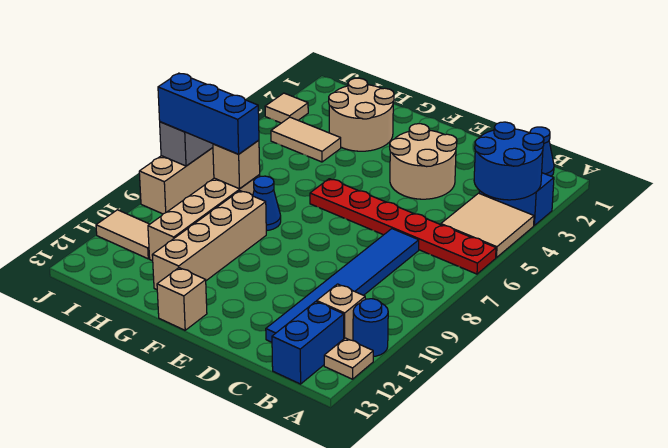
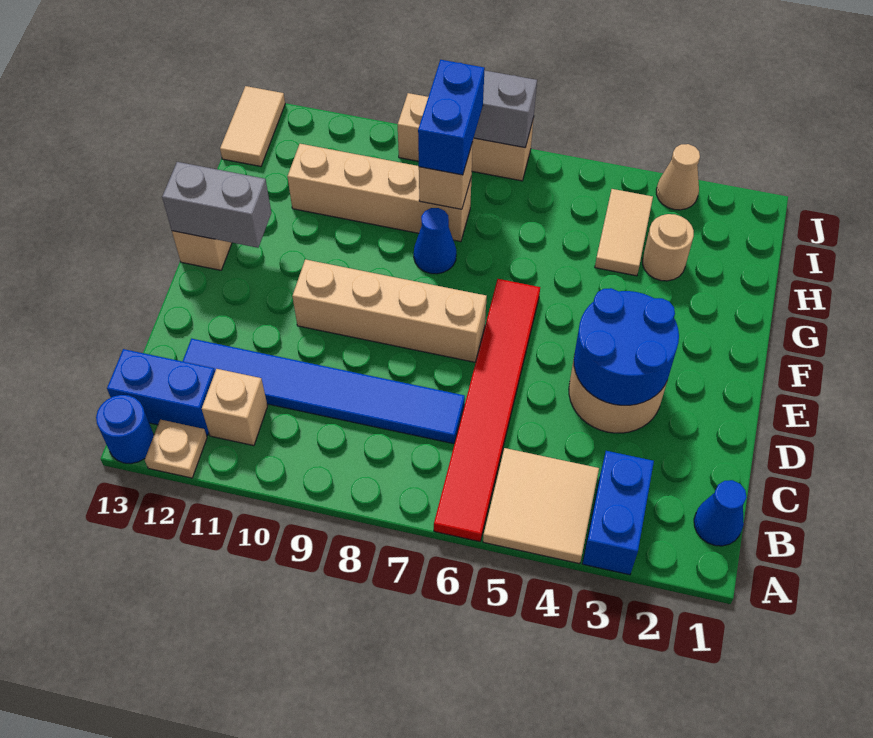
blue 2x2 round brick [474,122,544,200] -> blue 2x2 round brick moved to [574,288,679,405]
red 1x6 plate [310,179,496,274] -> red 1x6 tile [434,279,540,542]
blue 1x1 round brick [353,299,388,357] -> blue 1x1 round brick moved to [96,395,154,464]
none -> grey 1x2 brick [162,162,271,248]
tan 2x2 round brick [329,78,394,151] -> tan 1x1 round brick [643,214,694,281]
tan 1x4 brick [152,191,266,290] -> tan 1x4 brick moved to [292,259,487,362]
blue 1x3 brick [158,73,259,154] -> blue 1x2 brick [418,60,485,175]
tan 1x2 tile [96,210,150,259] -> tan 1x2 tile moved to [220,86,285,166]
tan 1x1 tile [265,93,308,123] -> tan 1x1 cone [656,144,700,210]

